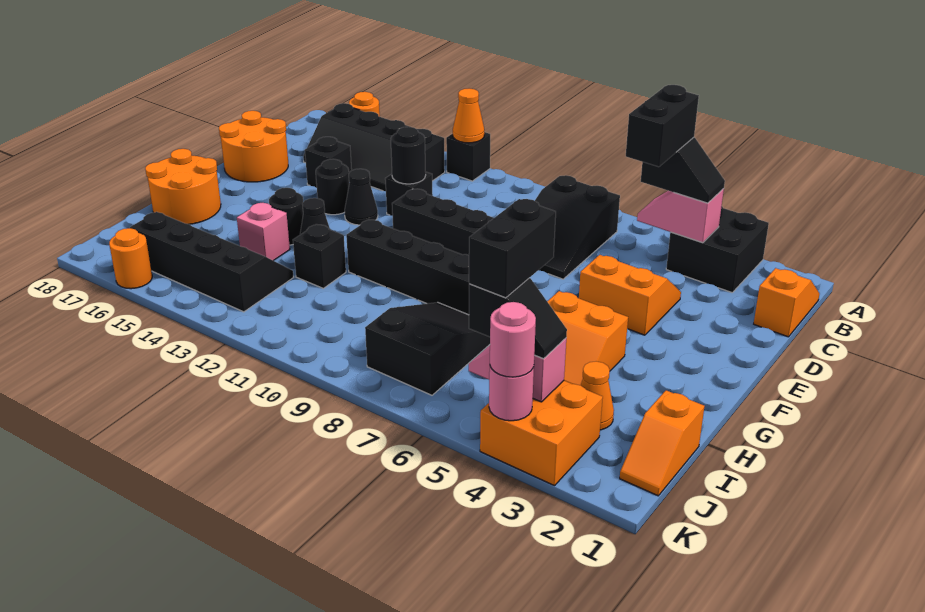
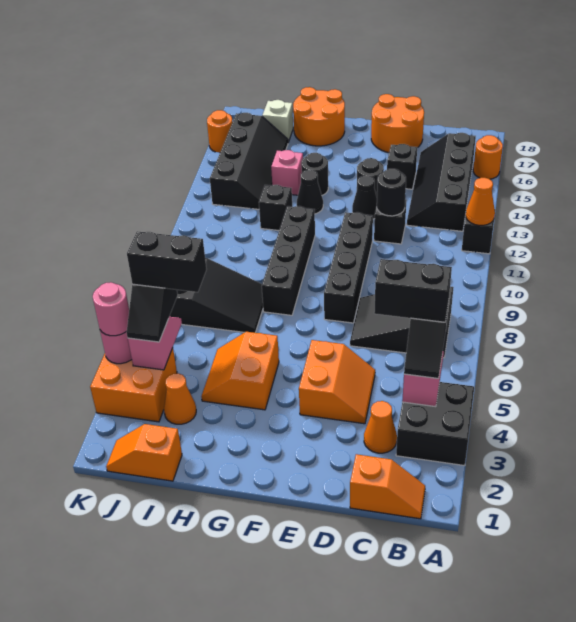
none -> orange 1x1 cone [364,401,397,453]
none -> white 1x1 brick [262,100,293,142]

